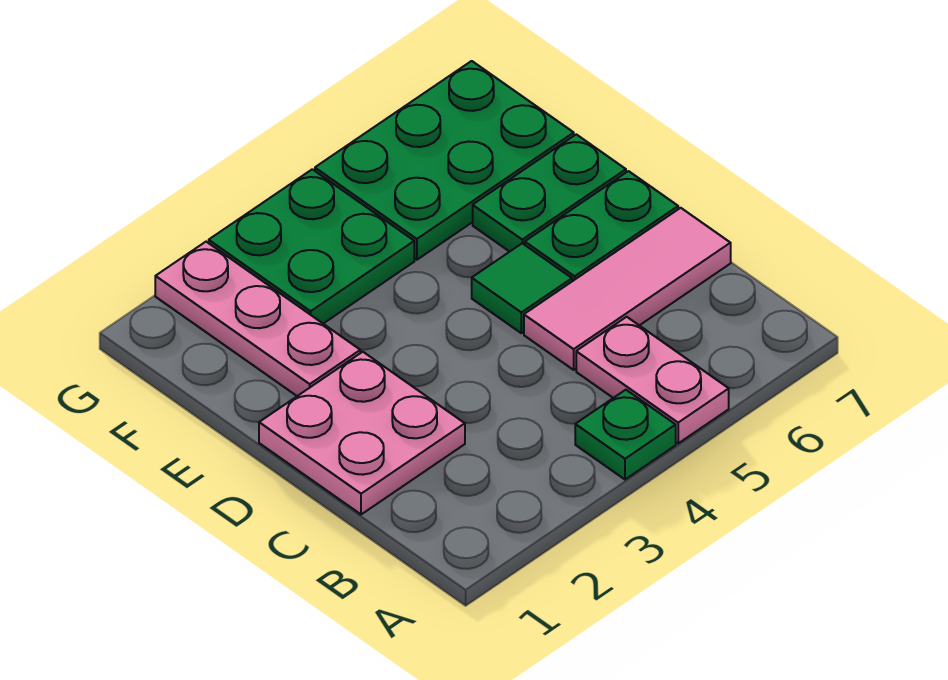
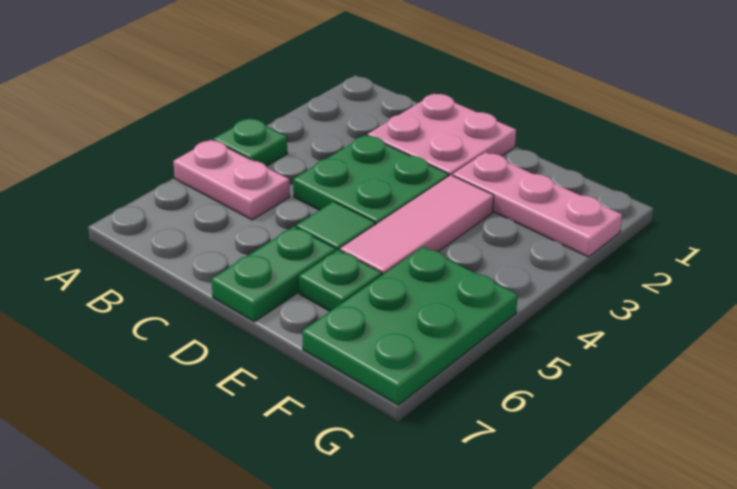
pink 1x3 tile [524,208,731,370] -> pink 1x3 tile moved to [340,175,494,275]
green 1x2 plate [473,134,626,252] -> green 1x1 plate [299,250,382,311]
green 2x2 plate [209,169,414,324] -> green 2x2 plate moved to [293,135,449,225]

